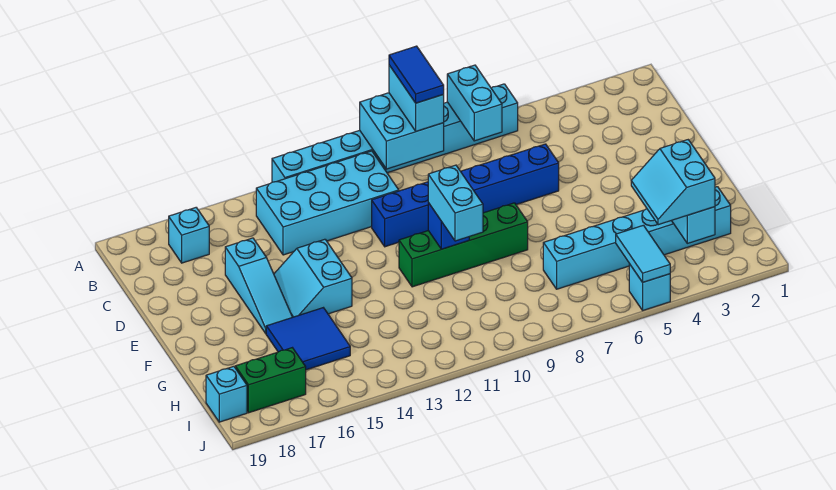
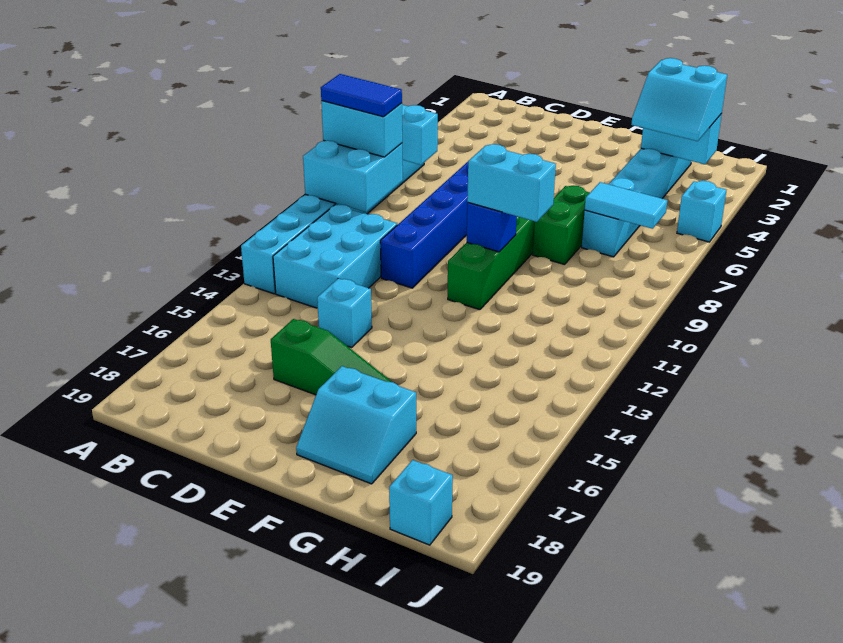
cyan 2x4 brick [256,151,399,255] -> cyan 2x3 brick [273,205,397,308]
cyan 1x1 brick [169,208,209,263] -> cyan 1x1 brick moved to [317,278,372,348]
cyan 1x3 slope [225,238,292,333] -> green 1x3 slope [271,319,392,395]
cyan 2x2 slope [274,239,352,317] -> cyan 2x2 slope moved to [296,366,416,484]
blue 2x2 tile [266,308,350,370] -> none
cyan 1x2 tile [616,225,670,282] -> cyan 1x2 tile moved to [585,182,667,229]
green 1x2 brick [235,348,306,413] -> green 1x2 brick moved to [533,186,590,265]

